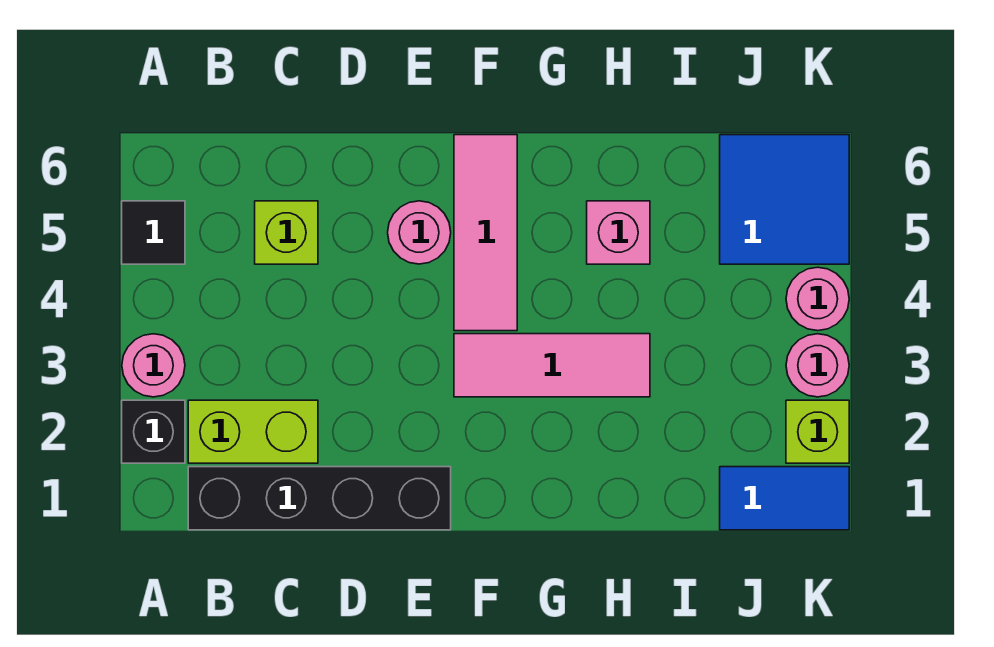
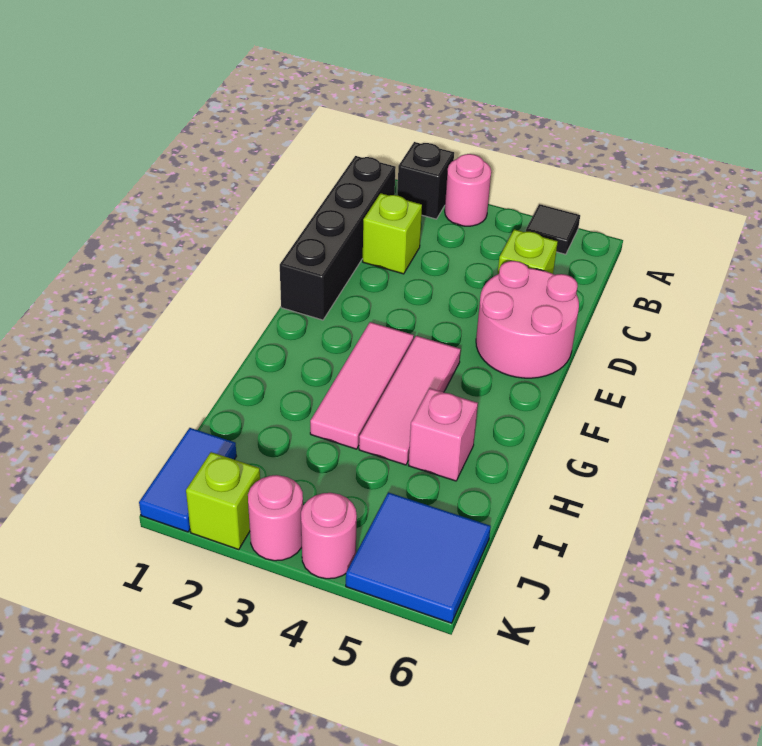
lime 1x2 brick [188,400,318,463] -> lime 1x1 brick [363,193,422,274]
pink 1x1 round brick [388,201,451,264] -> pink 2x2 round brick [476,261,579,378]
pink 1x3 tile [454,135,517,331] -> pink 1x3 tile turned to [359,336,461,465]

